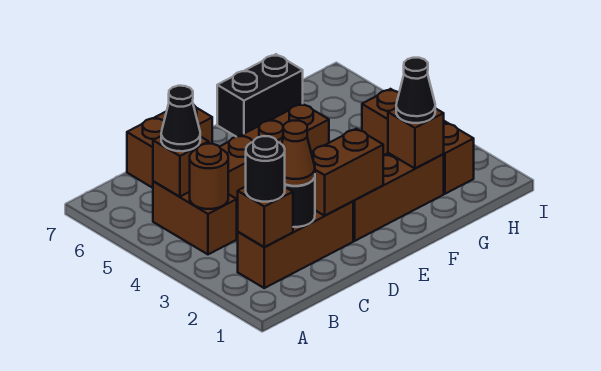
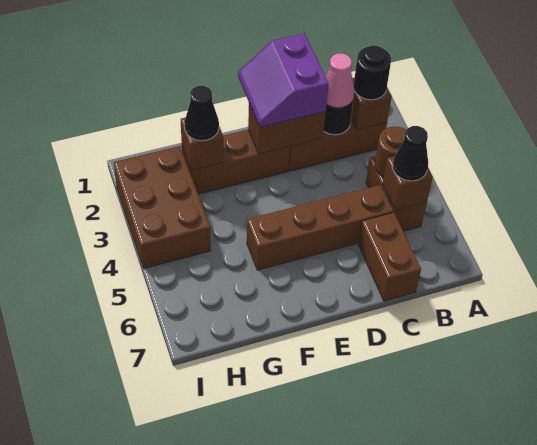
brown 1x1 cone [282,121,315,186] -> pink 1x1 cone [326,53,355,108]
brown 1x2 brick [127,106,212,188] -> brown 1x2 brick turned to [358,213,421,301]
none -> purple 2x2 slope [238,33,329,127]
black 1x2 brick [217,54,303,137] -> none
brown 1x3 brick [362,89,474,194] -> brown 2x3 brick [114,146,211,268]

